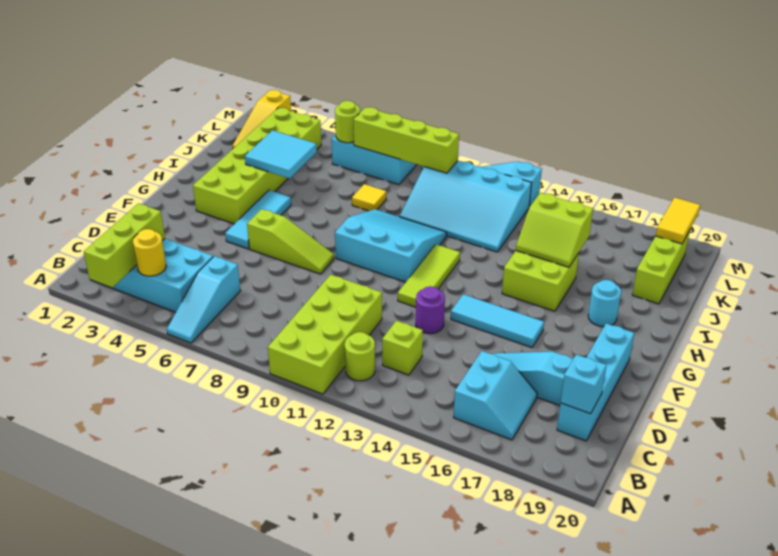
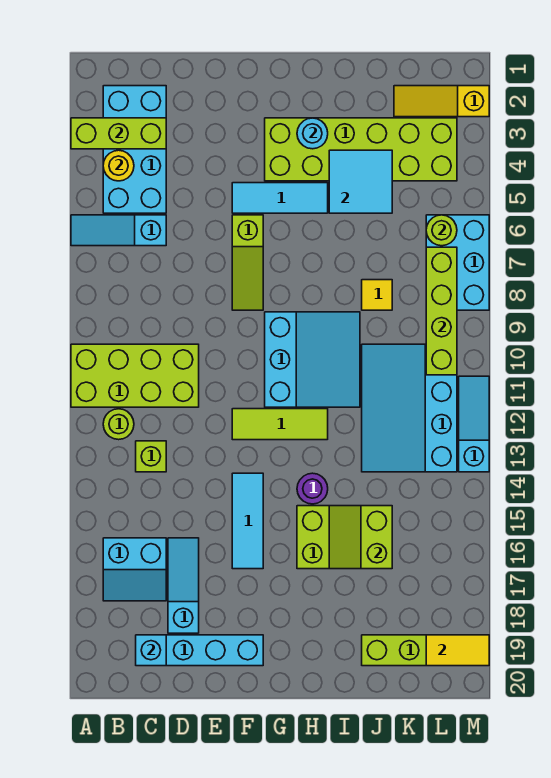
purple 1x1 round brick [416,286,445,334] -> purple 1x1 round brick moved to [297,473,328,504]
cyan 1x1 round brick [588,280,621,327] -> cyan 1x1 round brick moved to [297,118,328,149]

